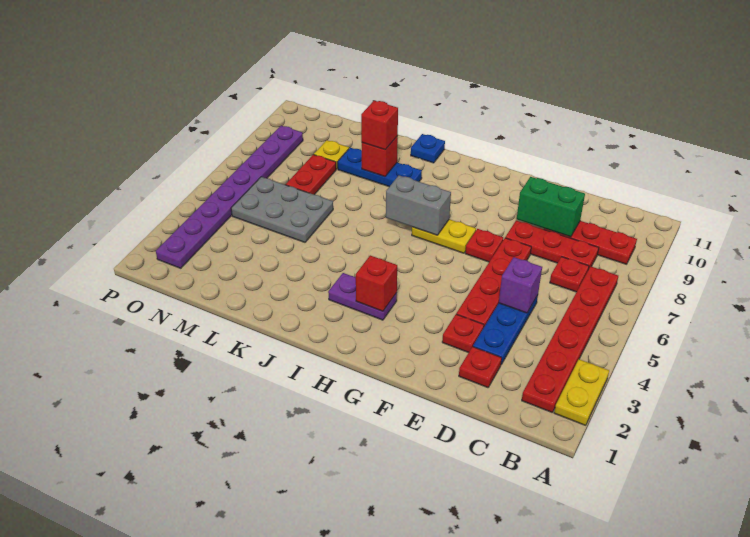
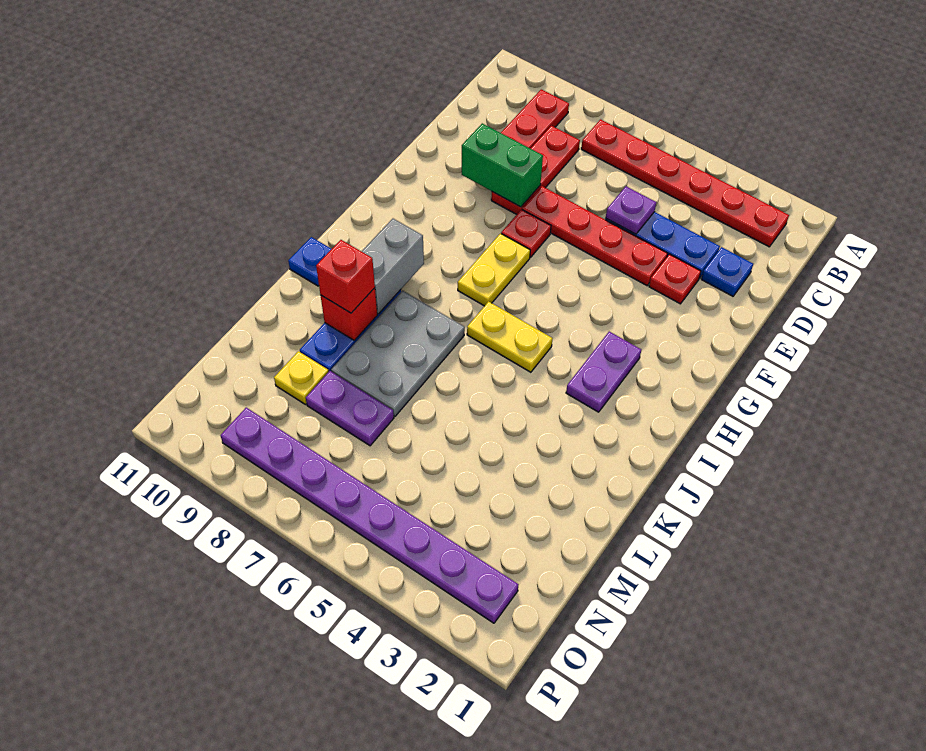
yellow 1x2 plate [554,359,609,425] -> yellow 1x2 plate moved to [467,302,553,372]
red 1x1 plate [550,257,589,292] -> none
red 1x1 plate [459,347,502,388] -> blue 1x1 plate [701,247,753,296]
purple 1x1 brick [499,257,542,313] -> purple 1x1 plate [606,186,656,234]
green 1x2 brick [517,177,585,237] -> green 1x2 brick turned to [462,123,543,207]
red 1x1 brick [355,255,397,311] -> none
grey 1x2 brick [386,175,451,235] -> grey 1x2 brick moved to [362,219,424,314]
grey 2x3 plate [231,177,333,242] -> grey 2x3 plate moved to [331,291,465,417]
red 1x2 plate [286,155,336,195] -> purple 1x2 plate [306,371,394,446]

